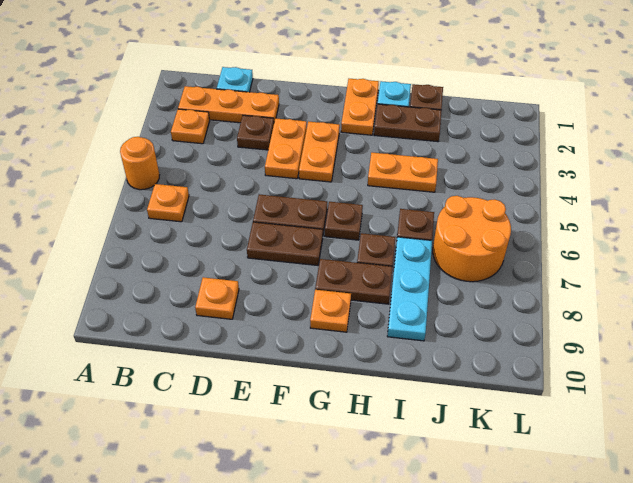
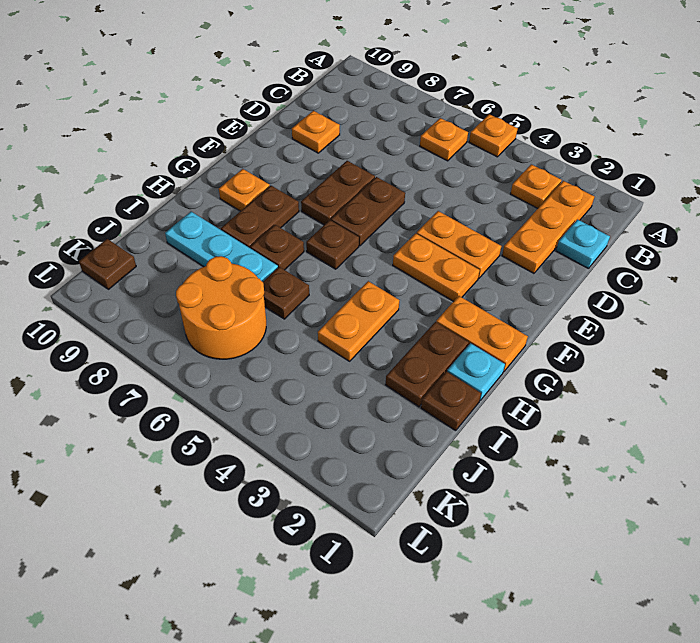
orange 1x1 round brick [120,137,159,190] -> orange 1x1 plate [469,114,518,157]
brown 1x1 plate [237,115,274,150] -> brown 1x1 plate moved to [79,239,136,289]

